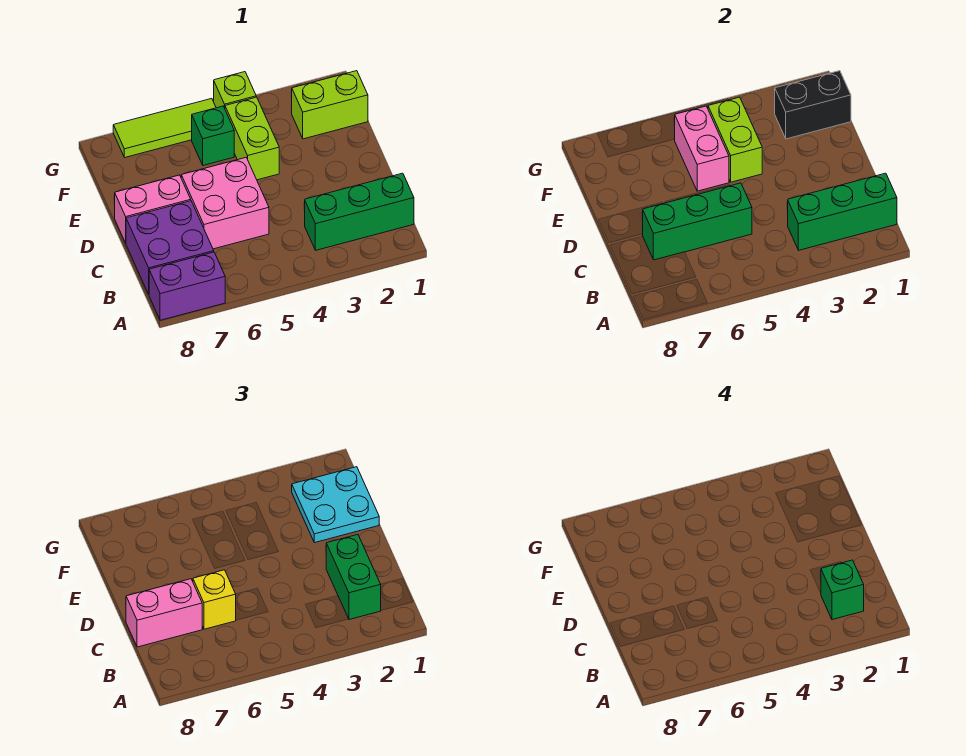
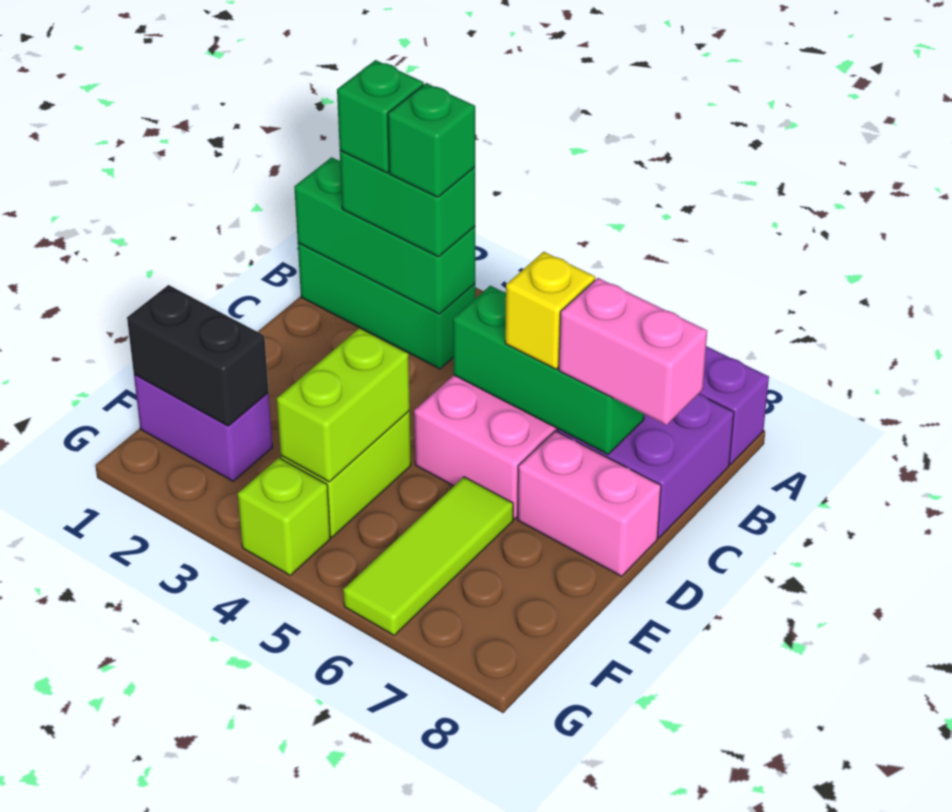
green 1x2 brick [326,535,381,620] -> green 1x2 brick turned to [340,151,475,257]
cyan 2x2 plate [292,467,379,543] -> none
pink 1x2 brick [675,106,729,191] -> none
lime 1x2 brick [291,71,368,139] -> purple 1x2 brick [134,375,273,481]
green 1x1 brick [192,106,234,165] -> green 1x1 brick moved to [388,83,475,197]
lime 1x3 tile [113,99,216,157] -> lime 1x3 tile turned to [343,477,513,635]

